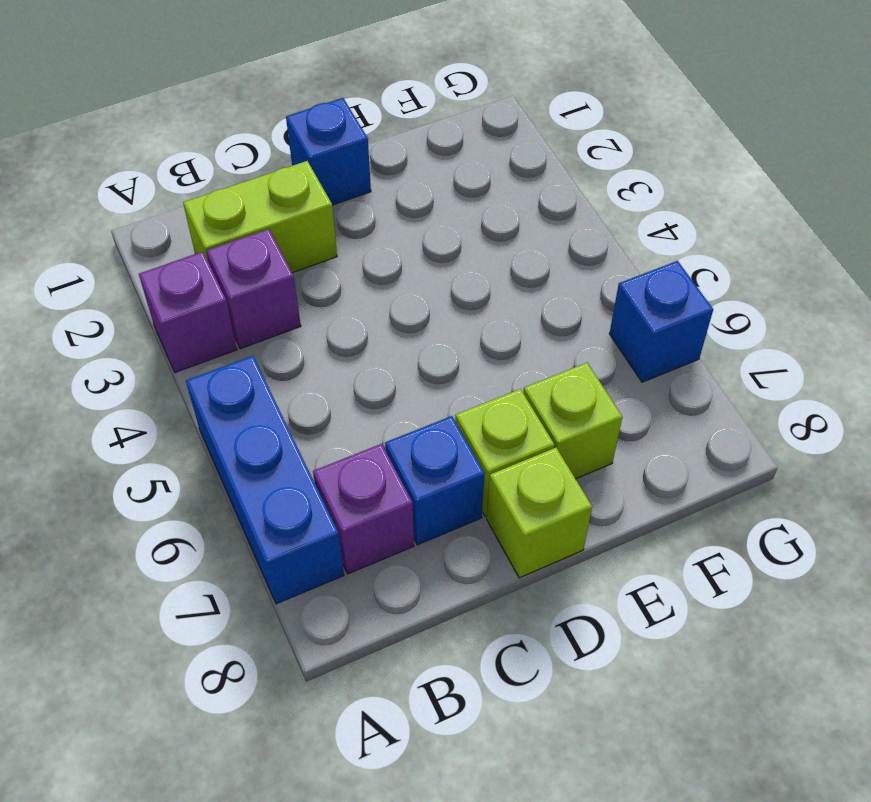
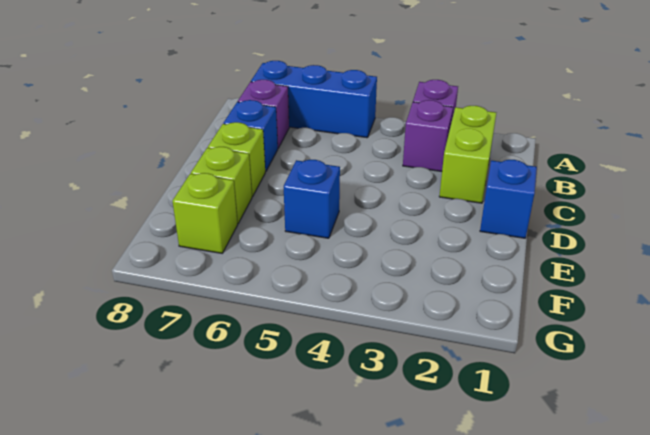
lime 1x1 brick [487,448,592,578] -> lime 1x1 brick moved to [172,173,237,253]
blue 1x1 brick [609,261,713,382] -> blue 1x1 brick moved to [284,160,340,238]

